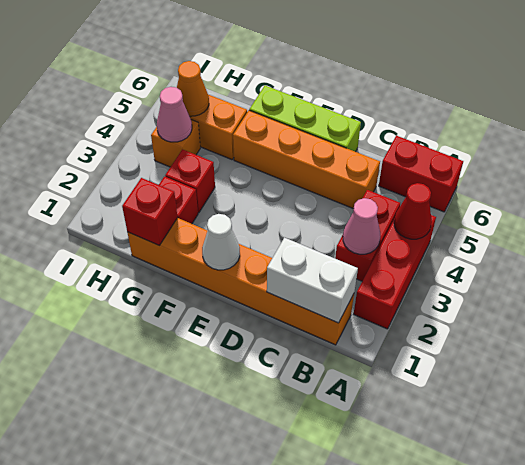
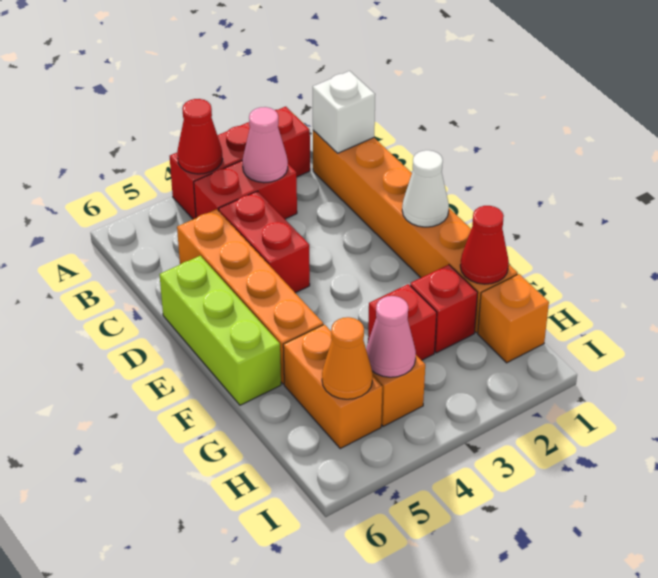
red 1x2 brick [379,136,463,212] -> red 1x2 brick moved to [219,191,310,293]
white 1x2 brick [267,238,358,323] -> white 1x1 brick [313,71,375,153]
red 1x1 brick [122,178,178,245] -> red 1x1 cone [460,206,509,284]
none -> orange 1x1 brick [478,274,549,363]

